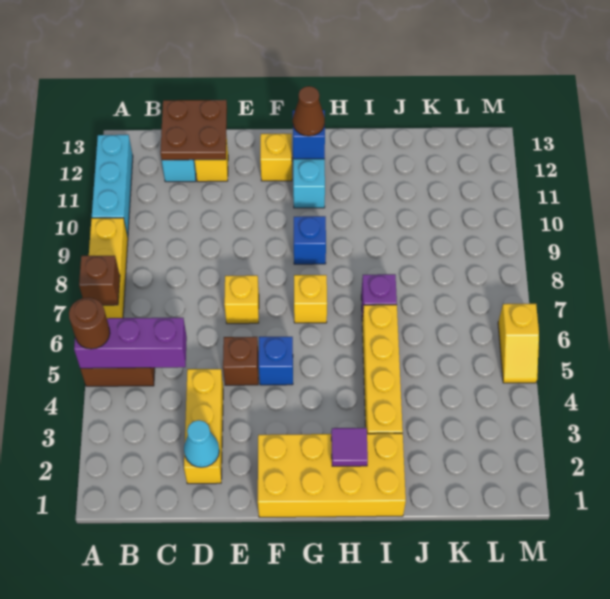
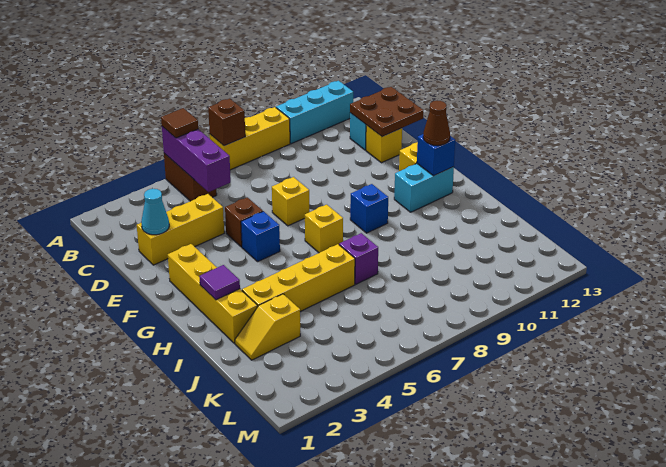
brown 1x1 round brick [69,297,110,349] -> brown 1x1 tile [161,108,198,138]
yellow 2x4 brick [258,433,406,517] -> yellow 1x4 brick [168,244,257,343]
yellow 1x2 slope [498,304,539,383] -> yellow 1x2 slope moved to [235,294,300,360]

